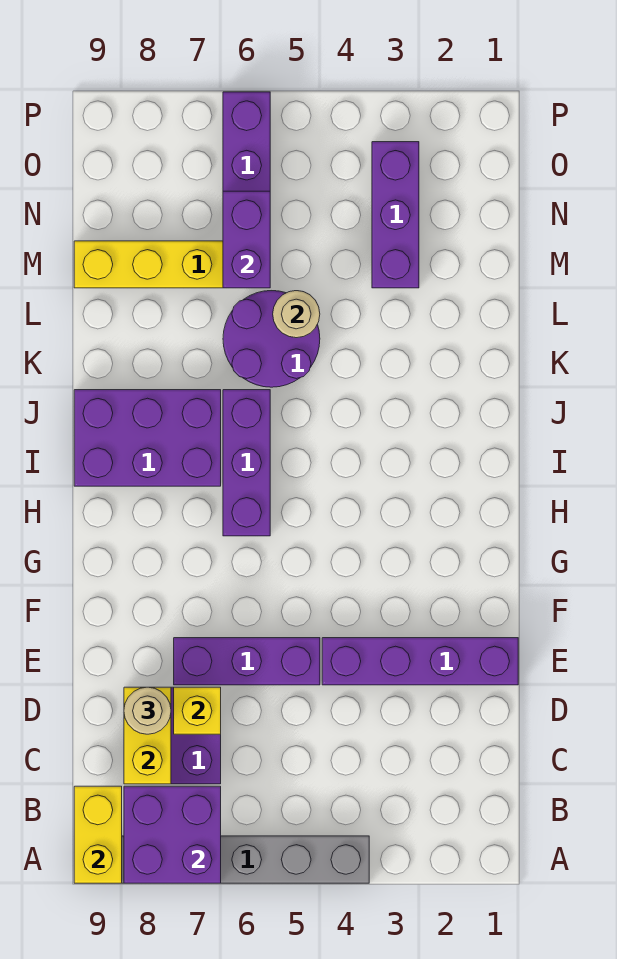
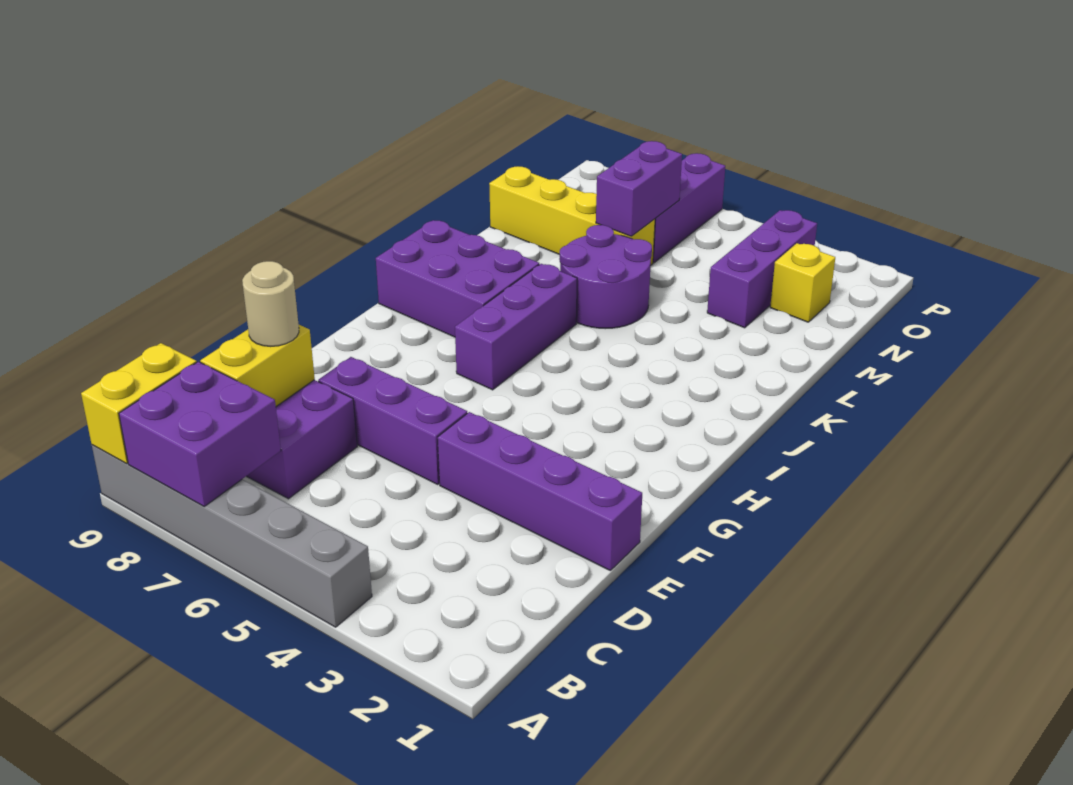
yellow 1x1 brick [174,687,221,734] -> yellow 1x1 brick moved to [770,243,835,322]
tan 1x1 round brick [273,291,320,338] -> none

